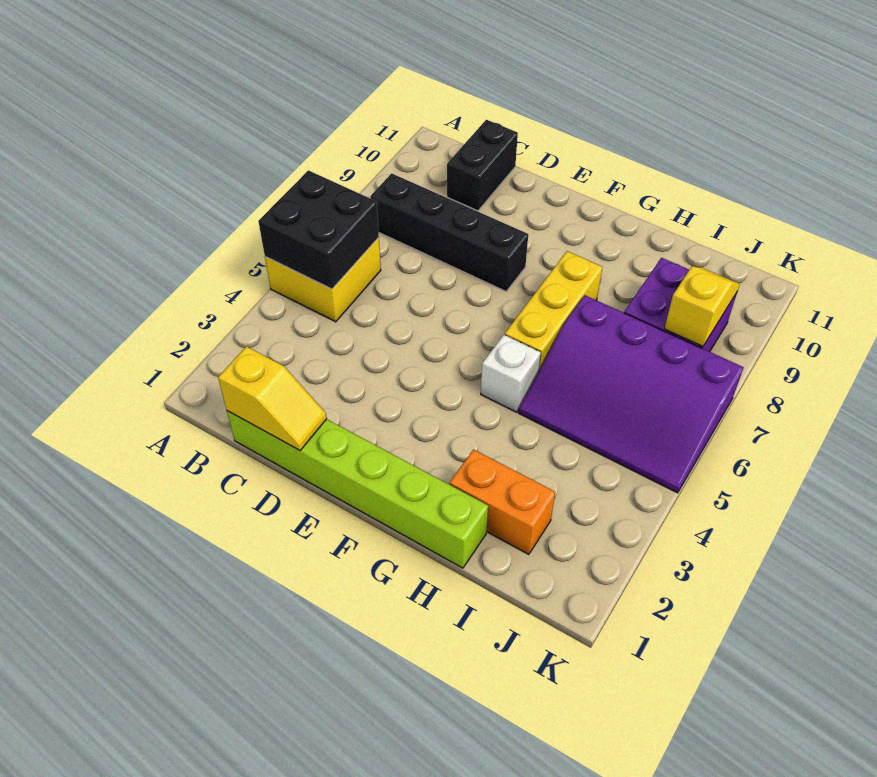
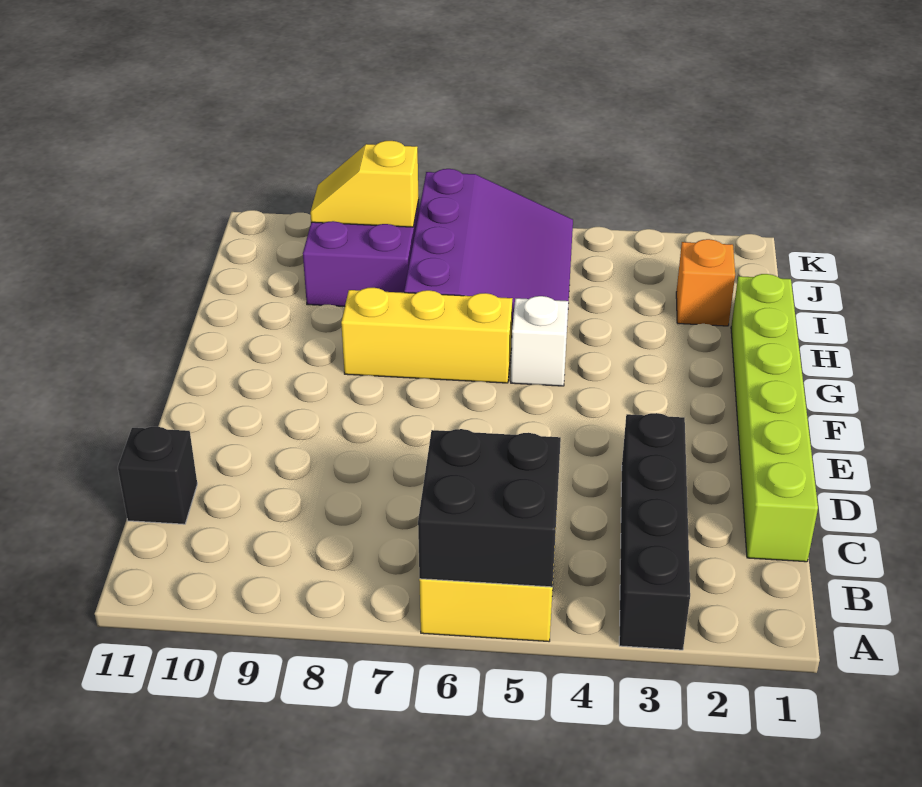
black 1x4 brick [370,173,528,291] -> black 1x4 brick moved to [619,413,690,650]
yellow 1x2 slope [218,346,327,450] -> none
black 1x2 brick [447,120,518,211] -> black 1x1 brick [118,427,197,524]
orange 1x2 brick [450,450,555,554] -> orange 1x1 brick [676,239,735,326]

